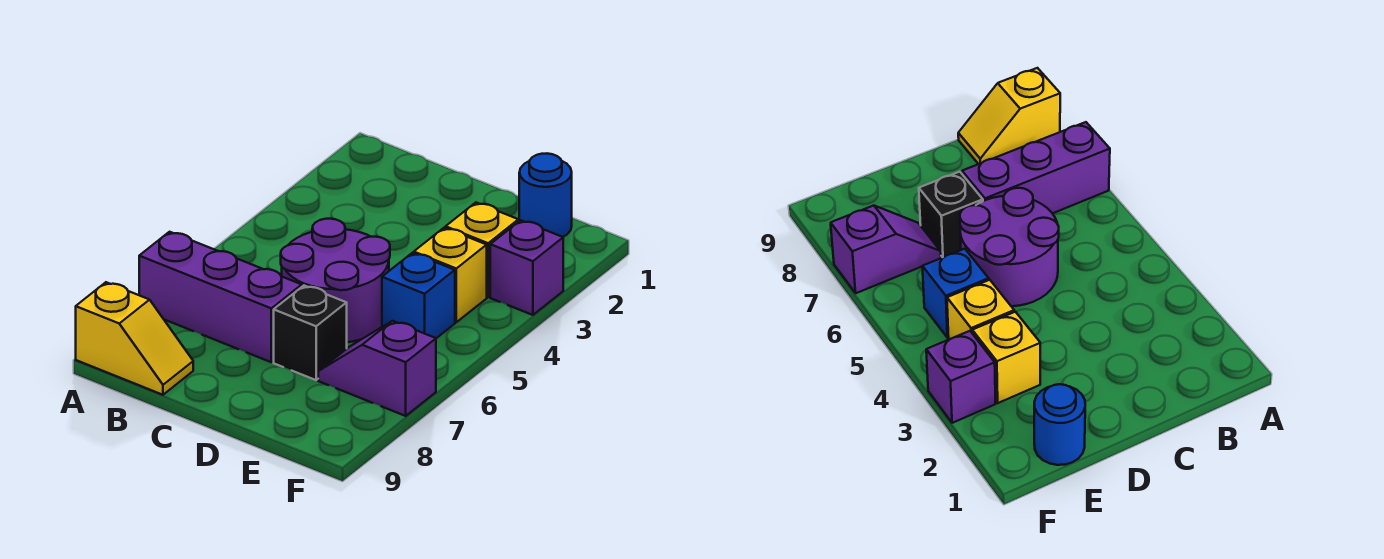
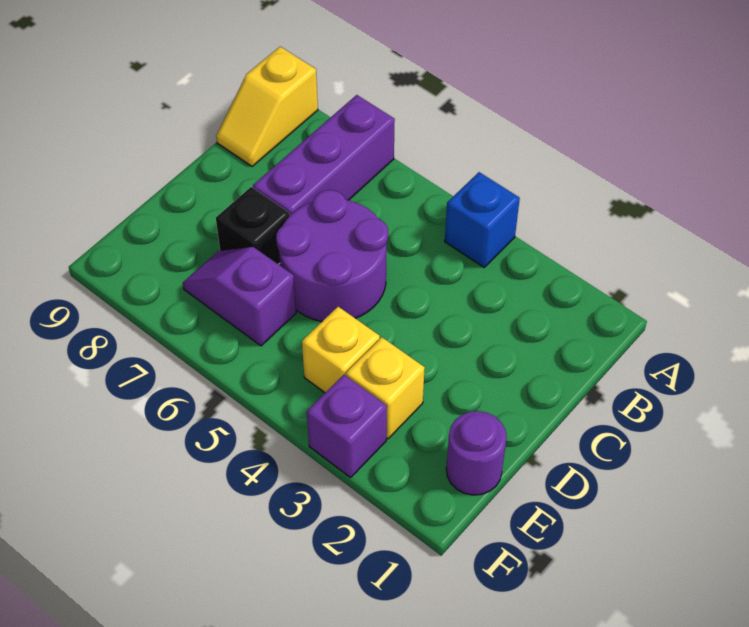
blue 1x1 round brick [519,153,572,237] -> purple 1x1 round brick [446,411,507,495]
blue 1x1 brick [382,253,455,338] -> blue 1x1 brick moved to [445,172,520,267]
purple 1x2 slope [318,321,436,416] -> purple 1x2 slope turned to [183,247,296,346]

